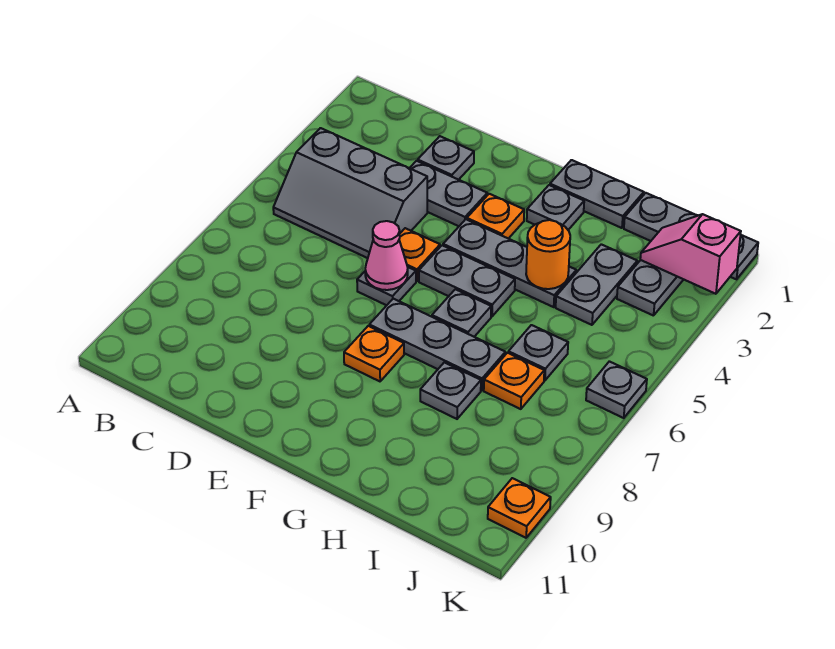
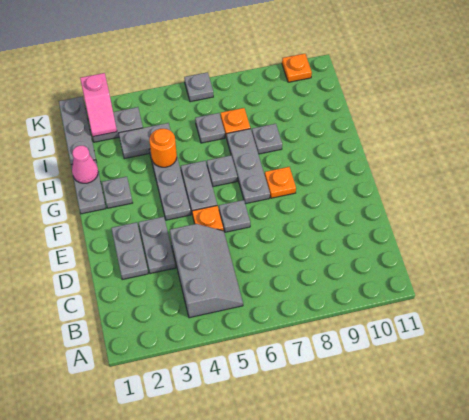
grey 1x1 plate [418,136,474,180] -> grey 1x2 plate [111,222,148,280]
pink 1x1 cone [365,221,408,290] -> pink 1x1 cone moved to [72,146,98,183]
orange 1x1 plate [467,194,524,239] -> none

